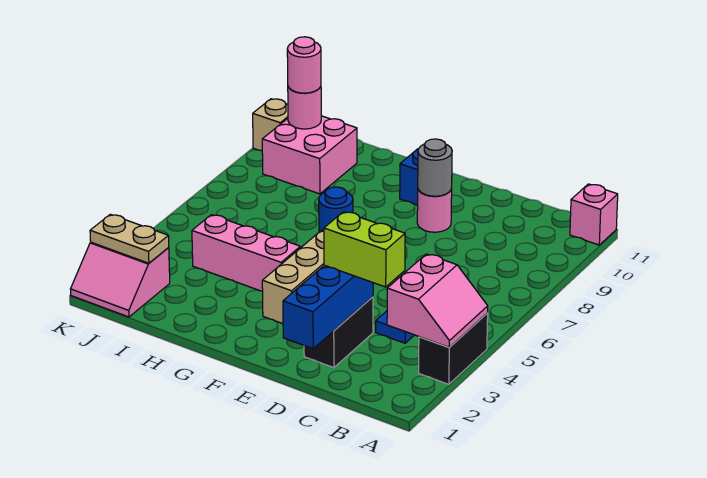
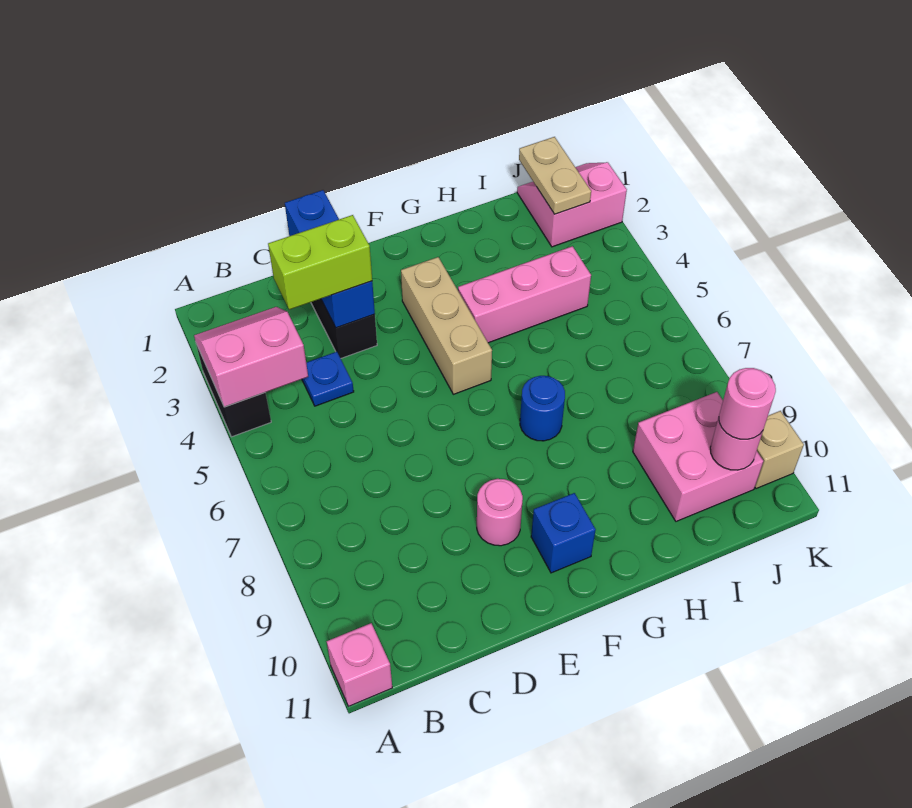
pink 2x2 slope [387,254,488,347] -> pink 2x2 slope turned to [194,307,308,407]
grey 1x1 round brick [418,139,452,196] -> none
tan 1x2 plate [90,214,169,263] -> tan 1x2 plate turned to [519,137,591,214]

